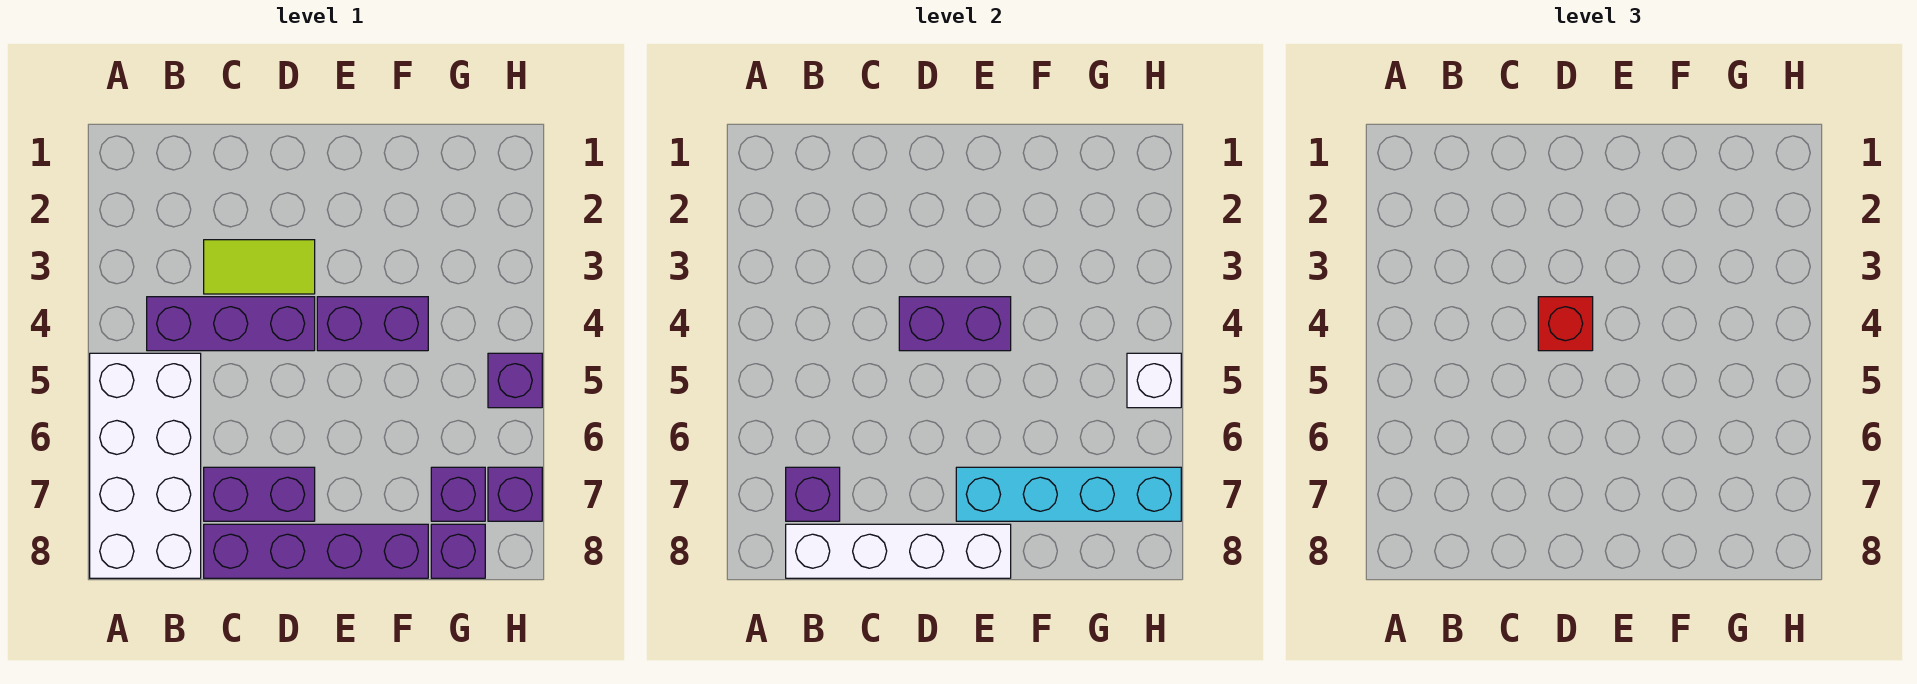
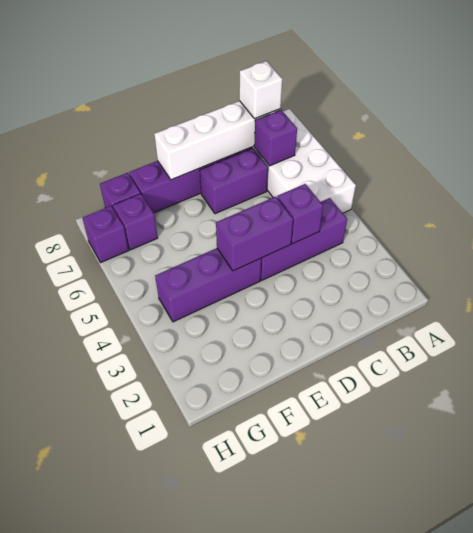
lime 1x2 tile [204,240,315,294] -> none
red 1x1 brick [1538,297,1593,351] -> none
purple 1x2 brick [317,297,428,351] -> purple 1x3 brick [155,248,261,322]
cyan 1x4 brick [956,467,1181,521] -> none
purple 1x1 brick [488,353,542,408] -> purple 1x1 brick moved to [277,184,323,244]
white 1x1 brick [1127,353,1181,408] -> white 1x1 brick moved to [239,61,282,119]

